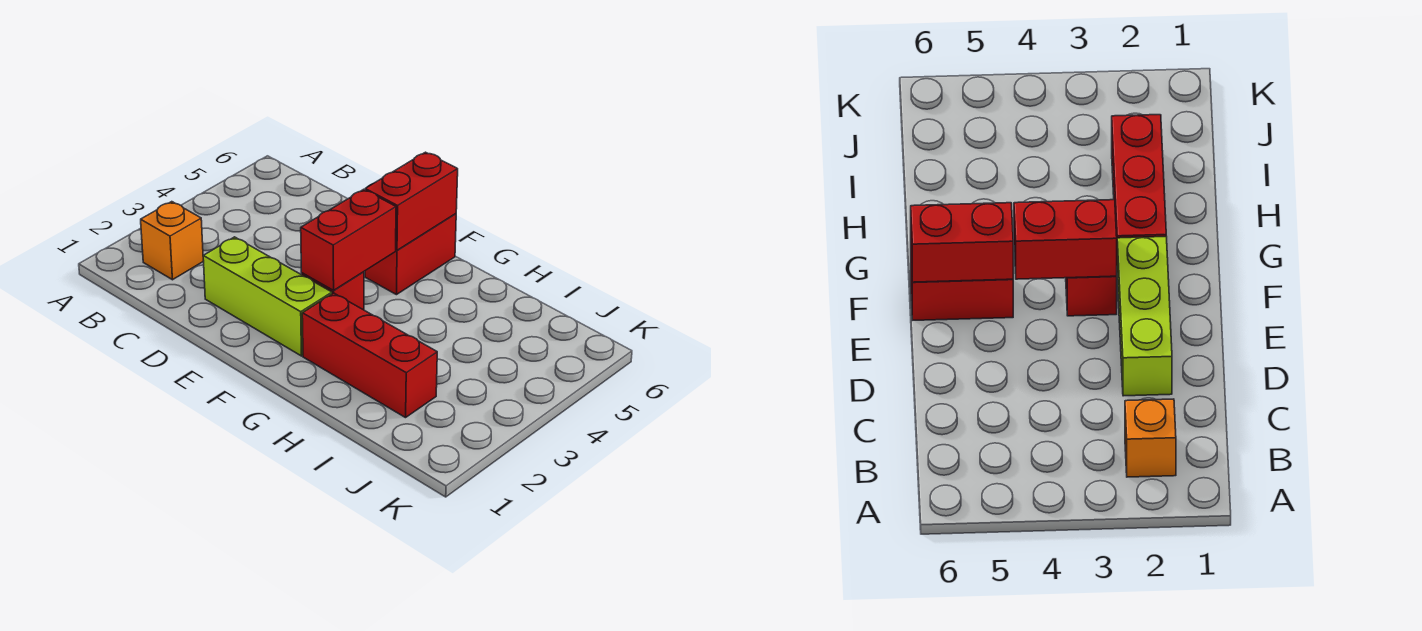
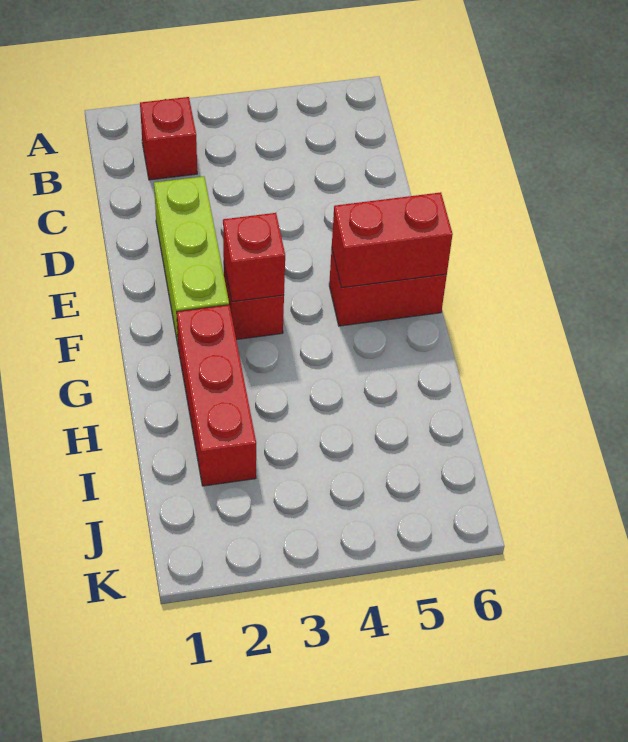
orange 1x1 brick [141,202,203,280] -> red 1x1 brick [140,97,197,180]
red 1x2 brick [301,189,396,290] -> red 1x1 brick [223,213,285,302]

